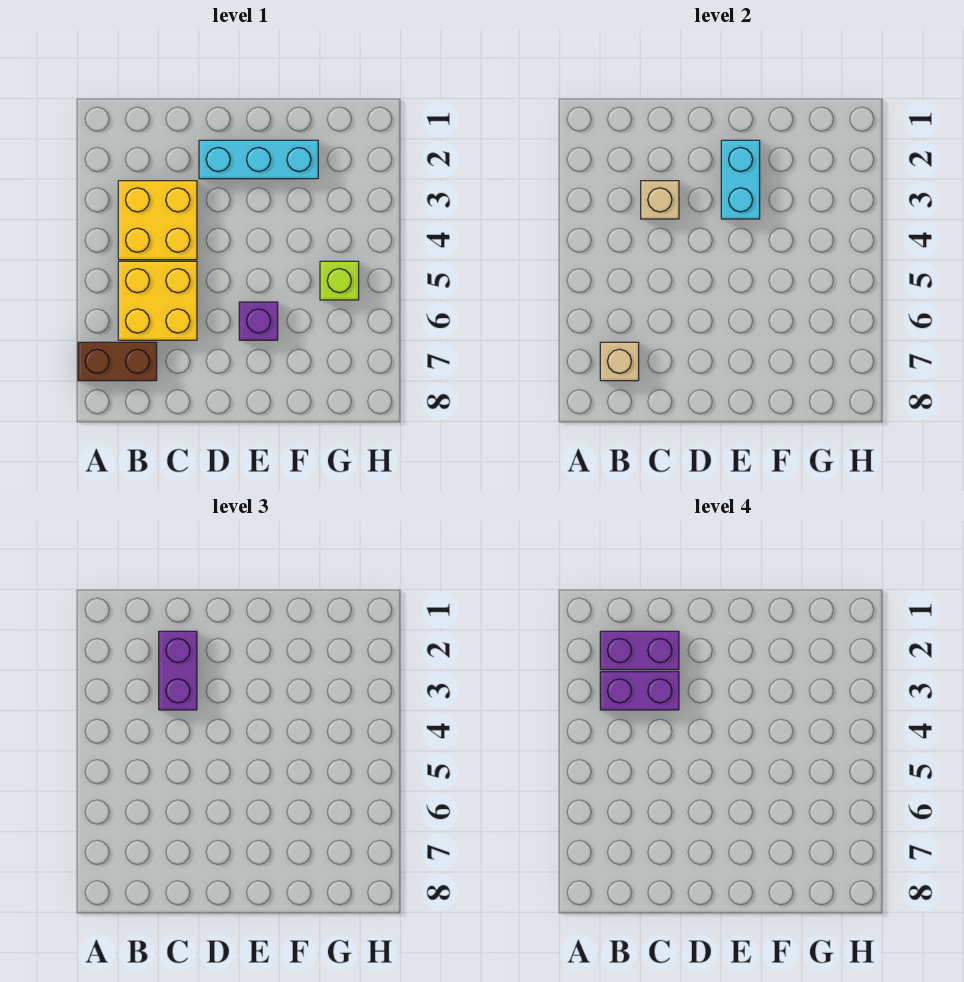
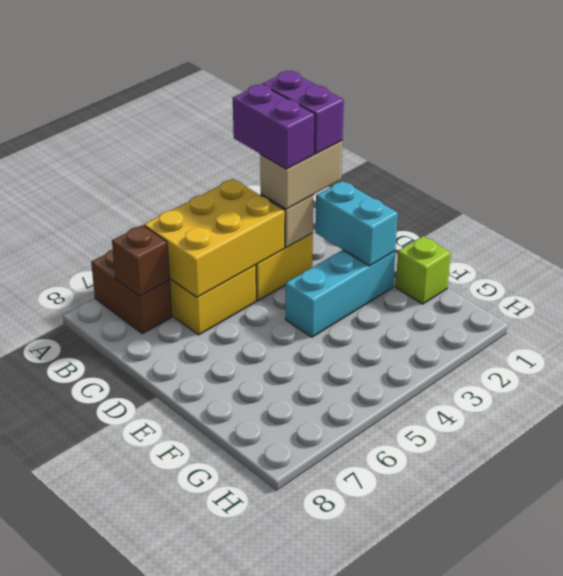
none -> yellow 2x3 brick [144,179,285,297]
tan 1x1 brick [600,342,639,381] -> brown 1x1 brick [112,225,169,296]
purple 1x2 brick [159,631,197,710] -> tan 1x2 brick [260,141,342,209]
cyan 1x3 brick [199,140,318,179] -> cyan 1x3 brick turned to [286,250,395,337]
cyan 1x2 brick [721,140,760,219] -> cyan 1x2 brick turned to [315,181,398,266]
purple 1x1 brick [239,302,278,340] -> none
lime 1x1 brick [320,261,359,300] -> lime 1x1 brick moved to [396,236,451,304]

